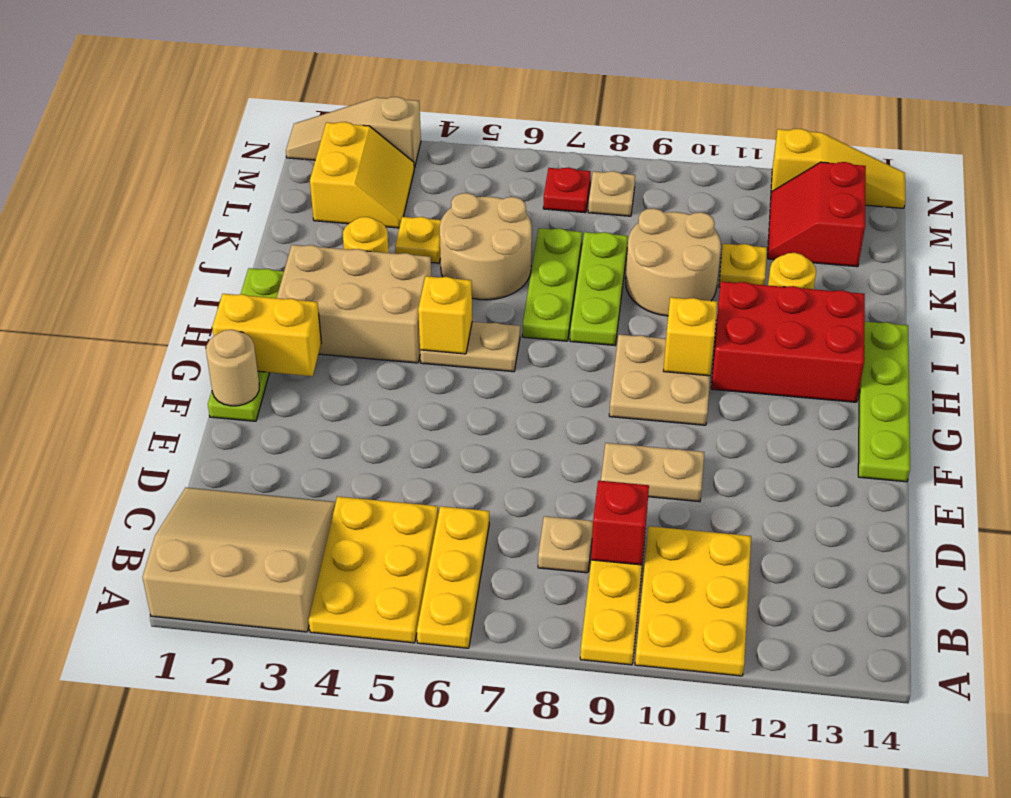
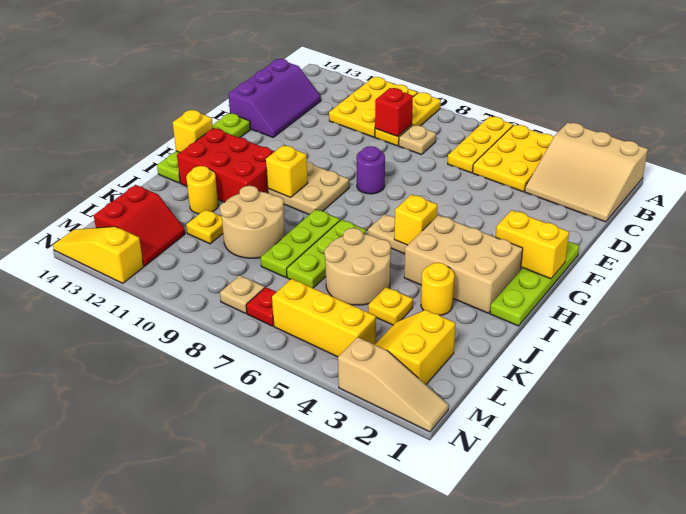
none -> purple 2x3 slope [228,59,321,137]
tan 1x2 plate [601,443,704,502] -> none
tan 1x1 round brick [206,330,259,406] -> none
none -> purple 1x1 round brick [356,146,385,194]
none -> yellow 1x1 brick [173,110,213,152]
none -> yellow 1x3 brick [272,279,376,357]

